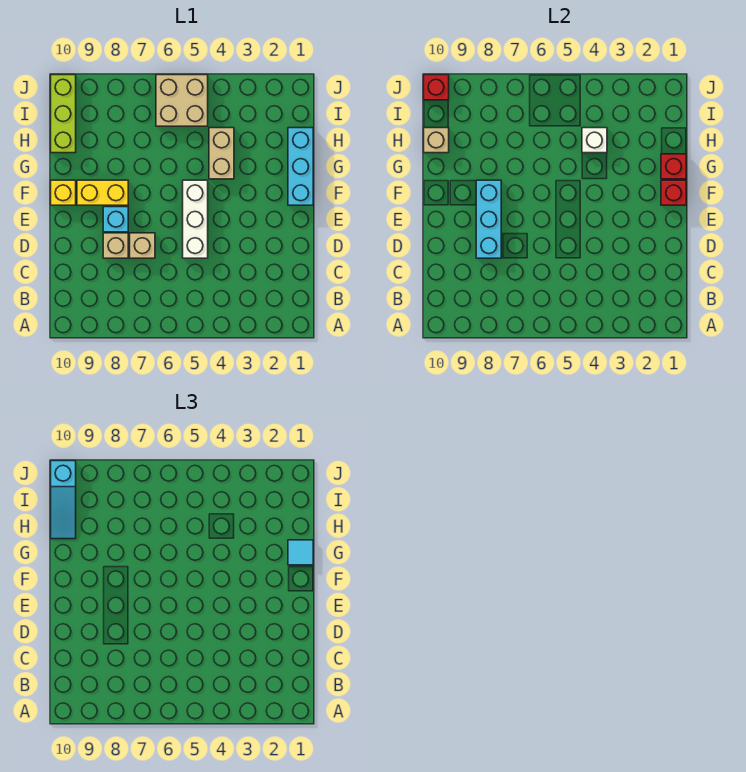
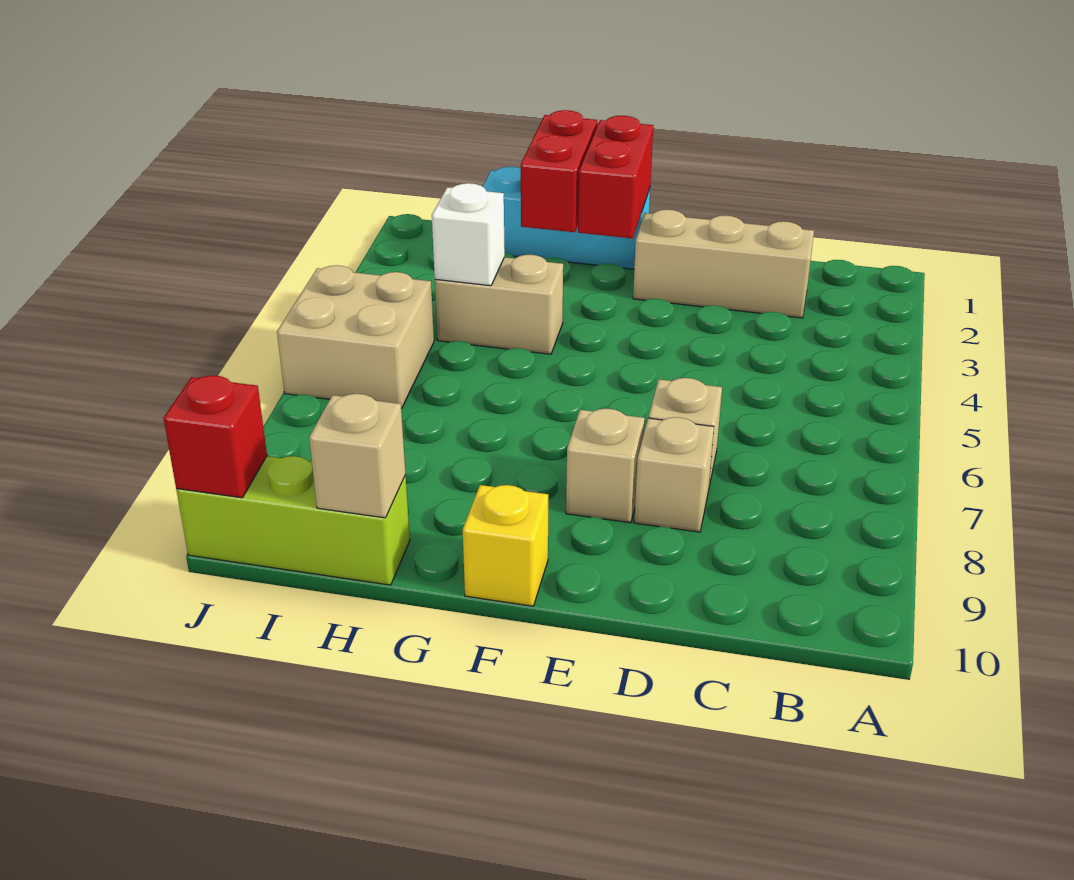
none -> tan 1x3 brick [633,210,814,318]
white 1x3 brick [183,180,208,258] -> none
cyan 1x3 brick [476,180,501,258] -> none
cyan 1x1 brick [103,207,128,232] -> tan 1x1 brick [566,409,645,523]
red 1x1 brick [661,180,686,205] -> red 1x2 brick [578,115,653,239]
yellow 1x2 brick [77,180,128,205] -> none
red 1x1 brick [661,154,686,179] -> red 1x2 brick [521,110,597,232]
cyan 1x1 tile [288,540,313,565] -> none
cyan 1x3 slope [51,461,76,539] -> none

